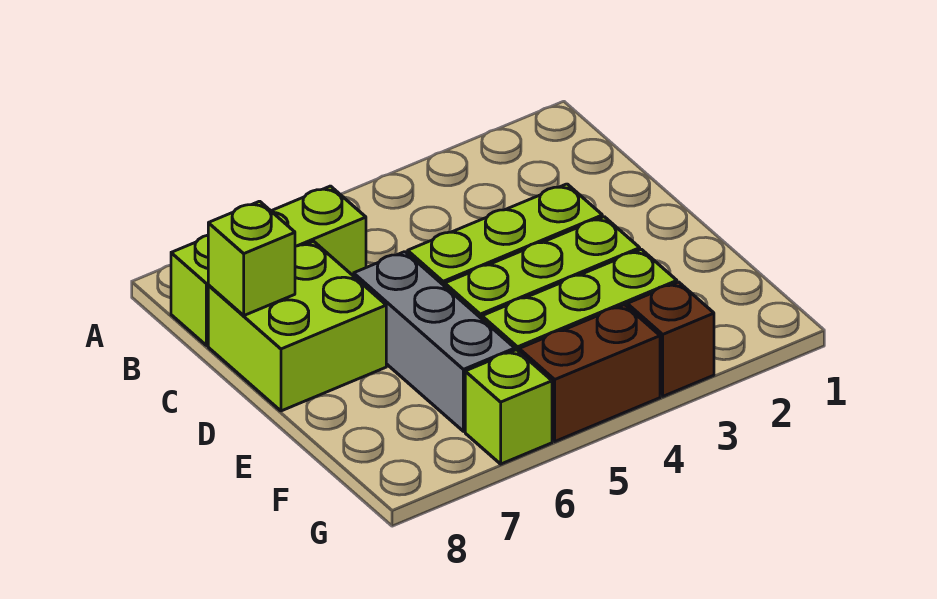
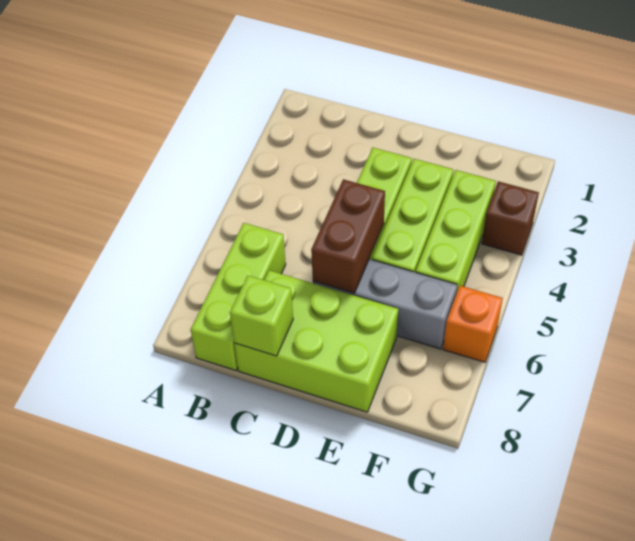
lime 2x2 brick [208,241,386,411] -> lime 2x3 brick [234,270,398,412]
brown 1x2 brick [519,305,660,441] -> brown 1x2 brick moved to [311,179,385,293]
lime 1x1 brick [465,350,552,464] -> orange 1x1 brick [443,286,503,362]

